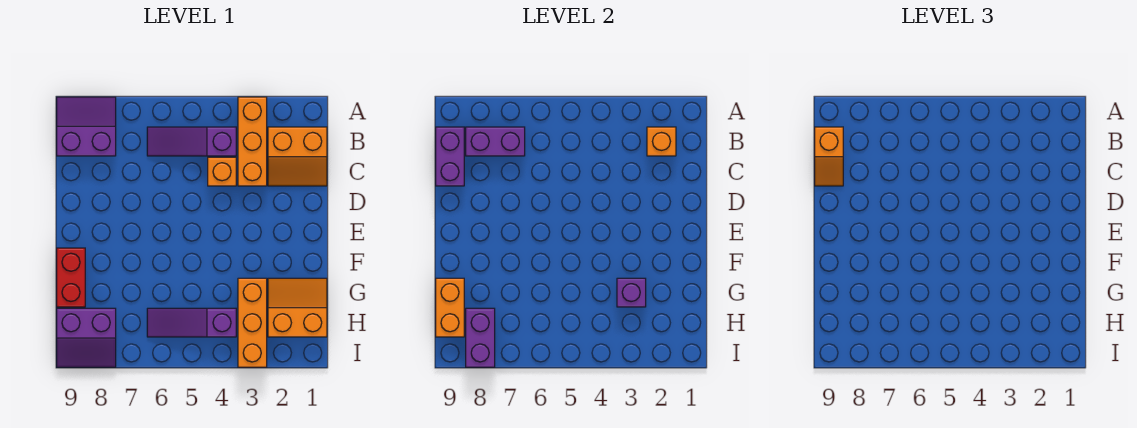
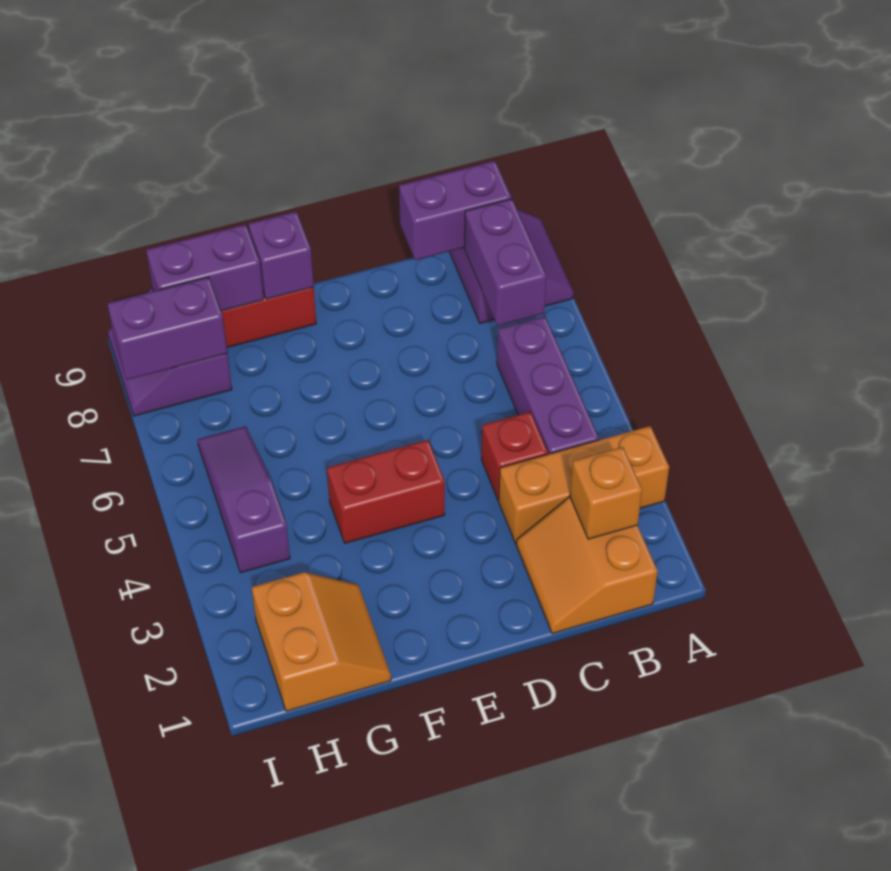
purple 1x3 slope [147,127,236,156] -> purple 1x3 brick [497,316,599,454]
orange 1x2 slope [815,127,843,186] -> none
orange 1x1 brick [208,157,236,186] -> red 1x1 brick [481,412,548,500]
none -> red 1x2 brick [327,440,445,543]
orange 1x3 brick [238,278,267,367] -> none
purple 1x1 brick [617,278,646,307] -> purple 1x1 brick moved to [249,211,314,299]
orange 1x2 brick [436,278,464,337] -> purple 1x2 brick [146,224,264,311]

